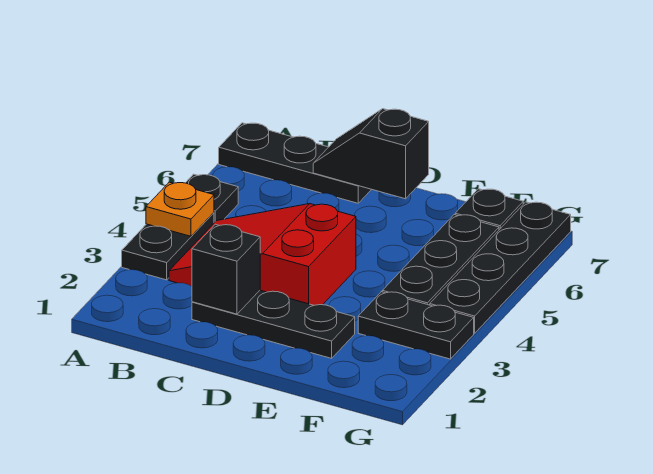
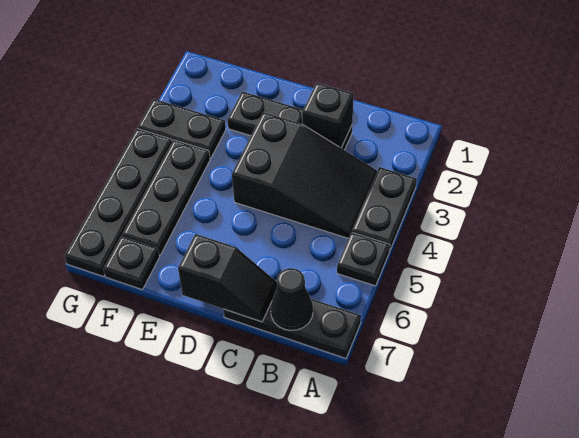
orange 1x1 plate [146,182,214,236] -> none
red 2x3 slope [169,204,356,305] -> black 2x3 slope [232,112,377,238]
none -> black 1x1 cone [271,268,313,330]

